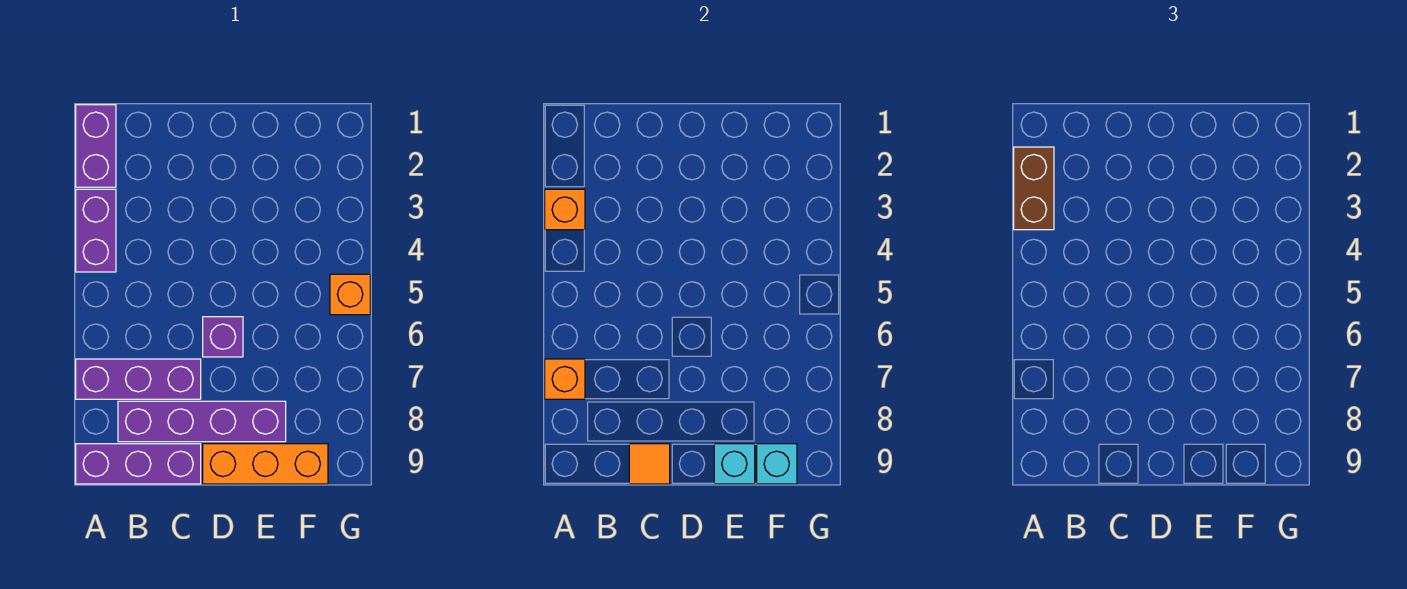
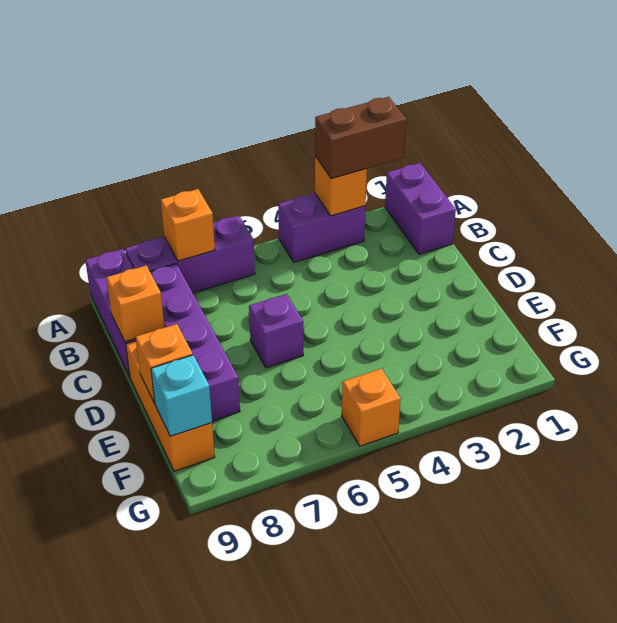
purple 1x2 brick [76,105,116,187] -> purple 1x2 brick turned to [385,163,456,254]
purple 1x3 brick [76,359,201,399] -> purple 1x3 brick turned to [125,215,255,293]
orange 1x1 tile [629,444,670,484] -> orange 1x1 brick [106,265,164,342]
cyan 1x1 brick [714,444,755,484] -> orange 1x1 brick [136,324,193,403]

